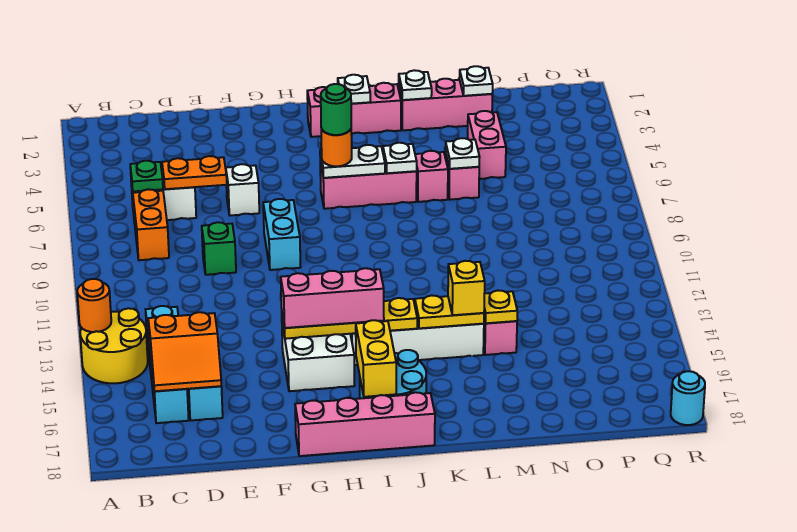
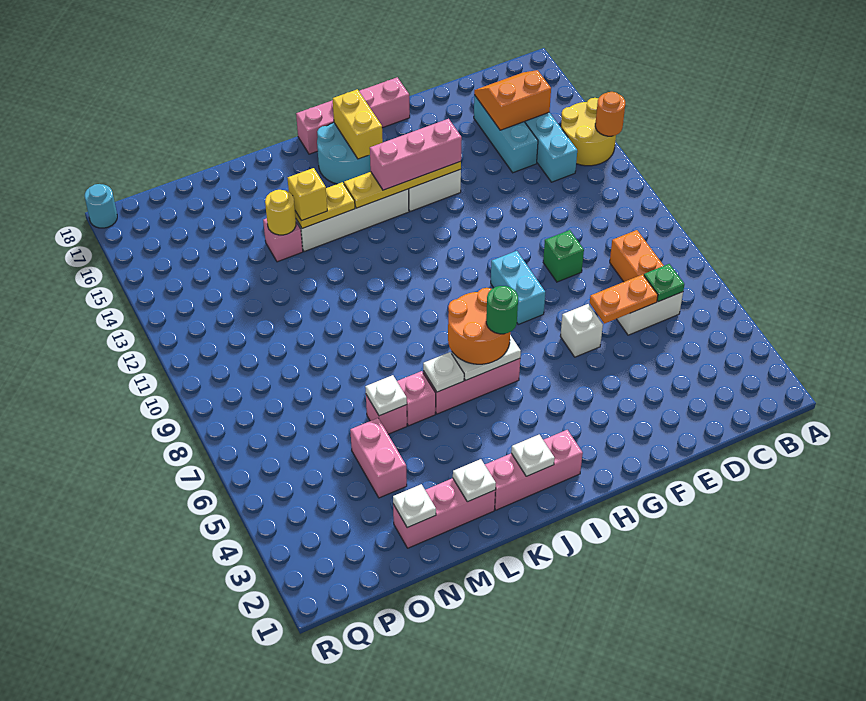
orange 1x1 round brick [321,129,352,166] -> orange 2x2 round brick [448,288,510,364]
yellow 1x1 plate [484,291,517,323] -> yellow 1x1 round brick [265,190,296,235]

